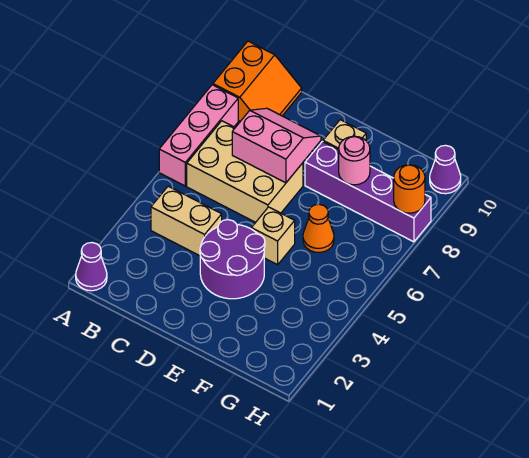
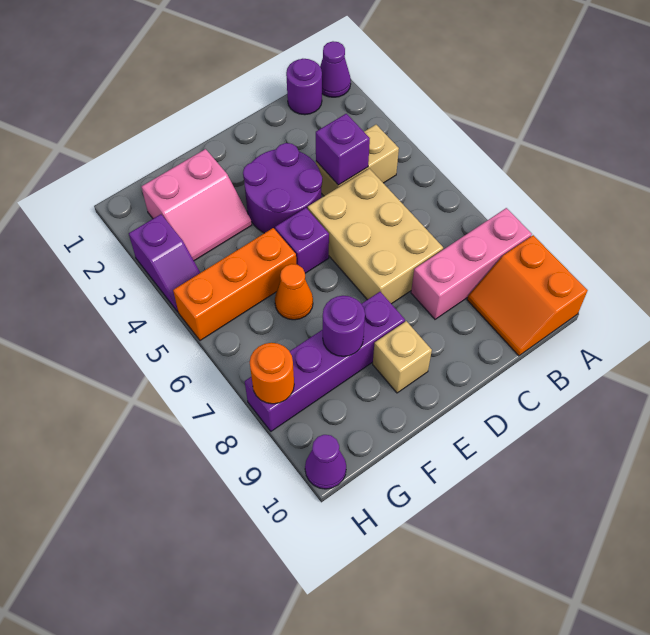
pink 1x3 brick [159,85,238,186] -> pink 1x3 brick turned to [411,208,532,319]
none -> purple 1x1 round brick [286,59,322,115]
tan 2x3 brick [187,121,303,222] -> tan 2x3 brick turned to [308,168,443,304]
none -> purple 1x1 brick [316,114,370,185]
pink 2x2 slope [232,108,321,183] -> pink 2x2 slope moved to [141,149,252,261]
tan 1x1 brick [251,207,295,265] -> purple 1x1 brick [275,208,329,273]
none -> orange 1x3 brick [173,228,297,341]
pink 1x1 round brick [339,136,370,185] -> purple 1x1 round brick [323,296,365,356]
none -> purple 1x2 slope [129,214,200,312]

